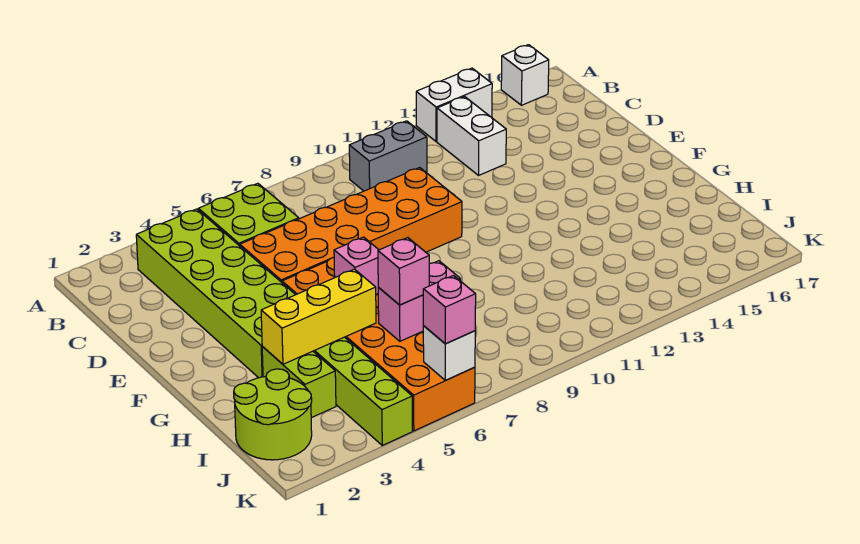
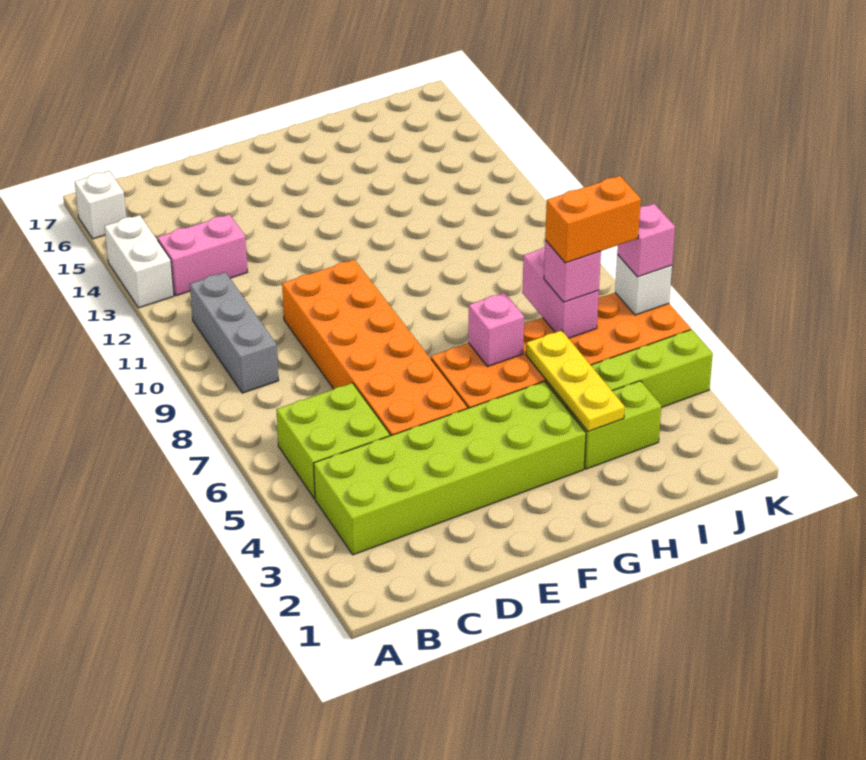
grey 1x2 brick [349,121,427,191] -> grey 1x3 brick [190,272,279,393]
white 1x2 brick [437,97,506,176] -> pink 1x2 brick [158,214,248,296]
yellow 1x3 brick [261,269,376,364] -> yellow 1x3 plate [526,330,625,432]
lime 2x2 round brick [234,369,312,460] -> none
none -> orange 1x2 brick [545,176,641,263]

